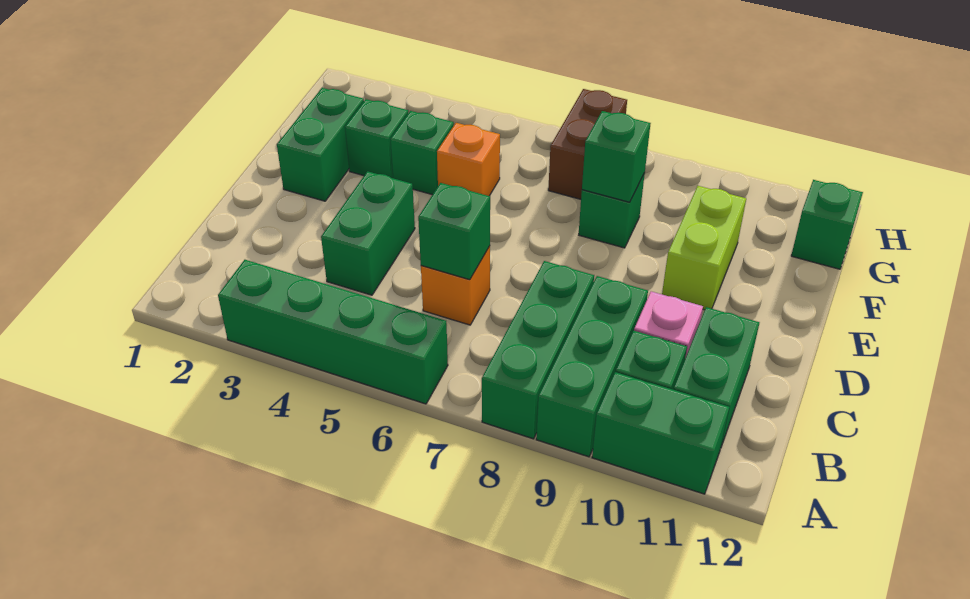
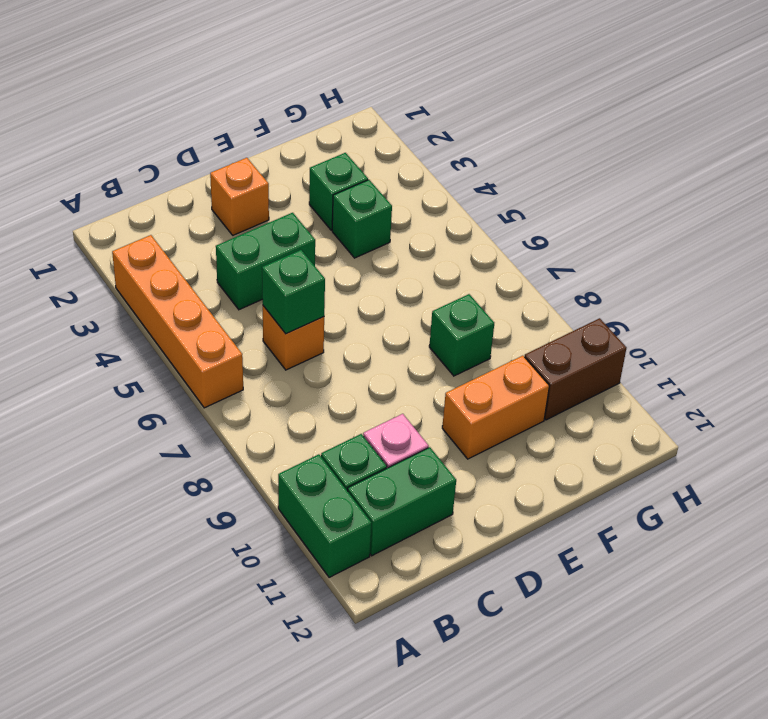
green 1x4 brick [218,260,448,404] -> orange 1x4 brick [112,235,243,408]
green 1x3 brick [482,261,594,439] -> none
green 1x3 brick [536,276,648,457] -> none
green 1x2 brick [277,88,364,201] -> none
lime 1x2 brick [662,186,746,310] -> orange 1x2 brick [442,356,549,459]
orange 1x1 brick [437,123,500,196] -> orange 1x1 brick moved to [210,158,269,235]
green 1x1 brick [582,111,651,202] -> none
brown 1x2 brick [548,89,627,199] -> brown 1x2 brick moved to [525,318,626,420]
green 1x1 brick [791,180,863,269] -> none

